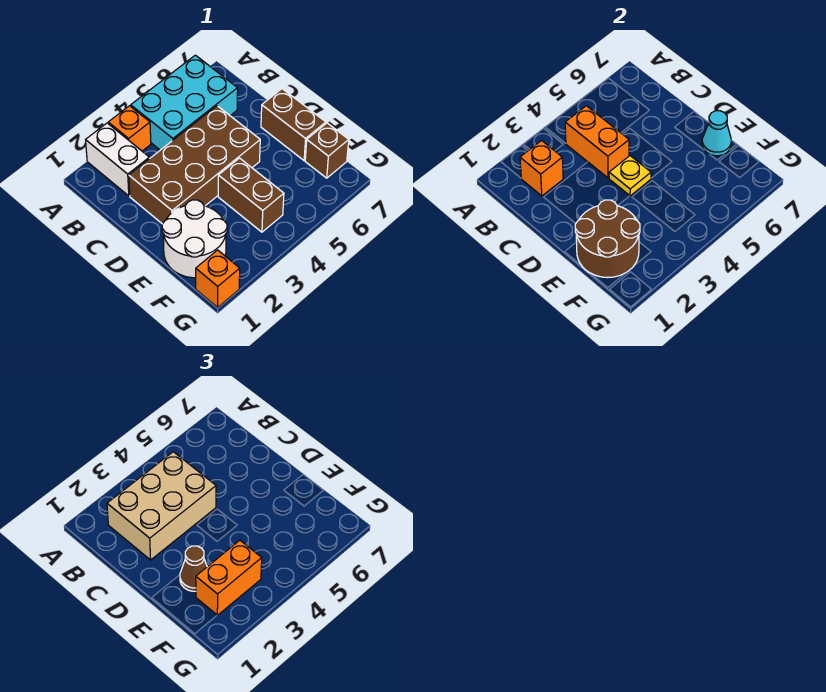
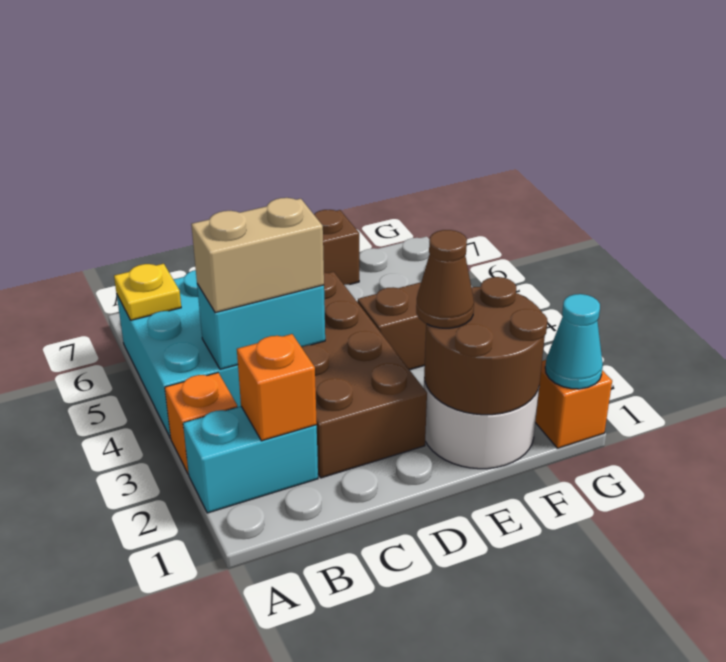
white 1x2 brick [86,123,149,196] -> cyan 1x2 brick [183,406,318,513]
tan 2x3 brick [107,452,216,560] -> tan 1x2 brick [191,198,324,313]
orange 1x2 brick [565,106,629,178] -> cyan 1x2 brick [197,284,325,369]
yellow 1x1 plate [609,156,651,196] -> yellow 1x1 plate moved to [114,264,181,320]
cyan 1x1 cone [702,111,731,156] -> cyan 1x1 cone moved to [545,294,603,389]
orange 1x2 brick [196,540,262,615] -> none
brown 1x1 brick [305,123,349,178] -> none

